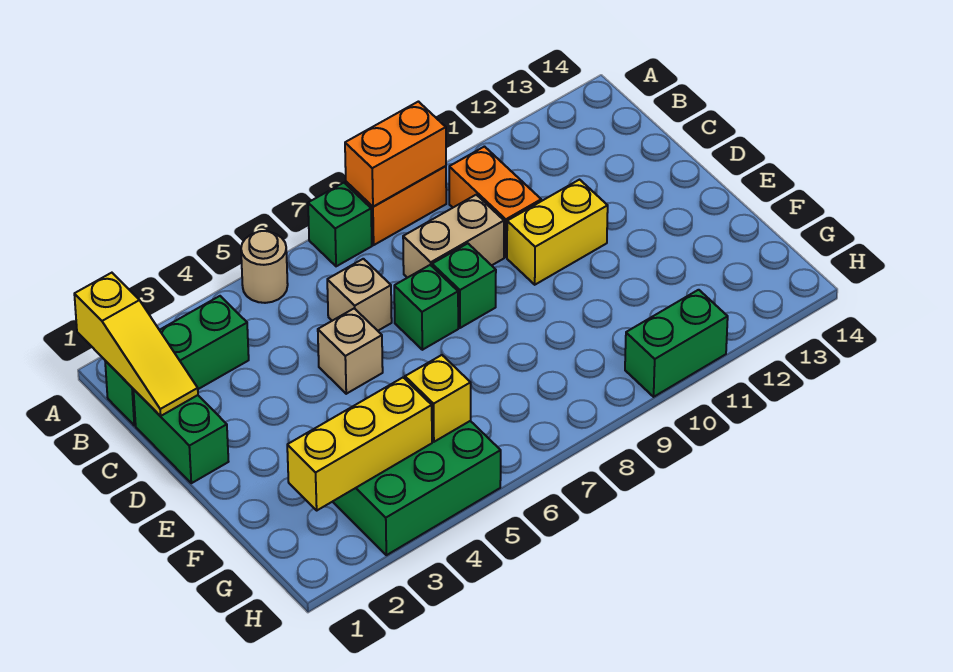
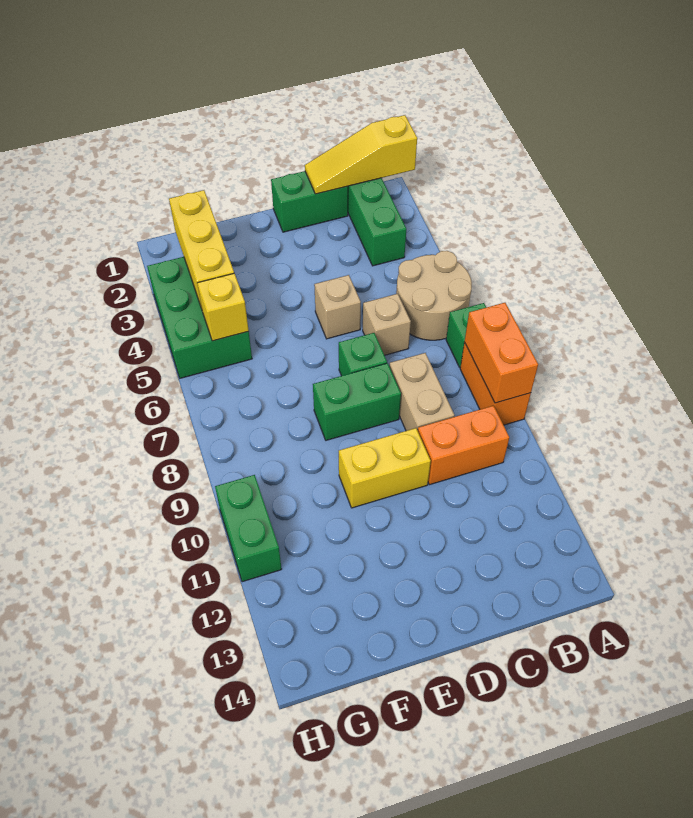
tan 1x1 round brick [241,231,288,303] -> tan 2x2 round brick [396,251,472,340]
green 1x1 brick [432,243,496,328] -> green 1x2 brick [313,363,401,440]
yellow 1x2 brick [507,180,608,285] -> yellow 1x2 brick turned to [339,428,431,508]

